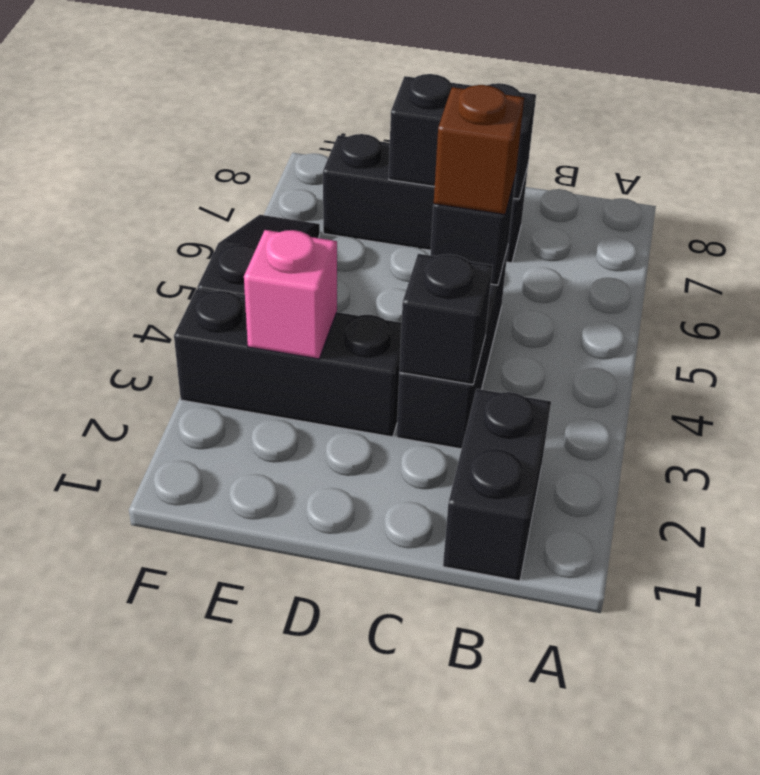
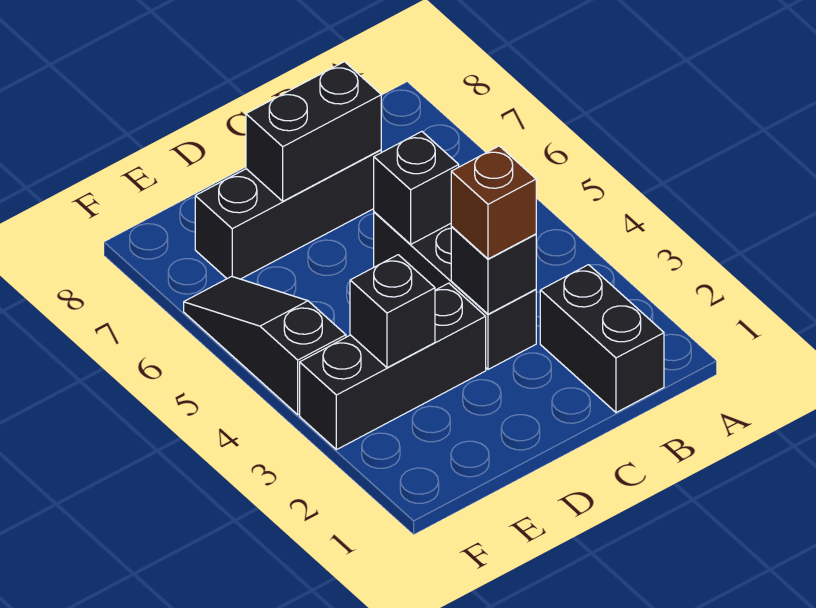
brown 1x1 brick [434,85,524,215] -> brown 1x1 brick moved to [451,146,536,259]
pink 1x1 brick [244,230,337,359] -> black 1x1 brick [350,255,435,368]

